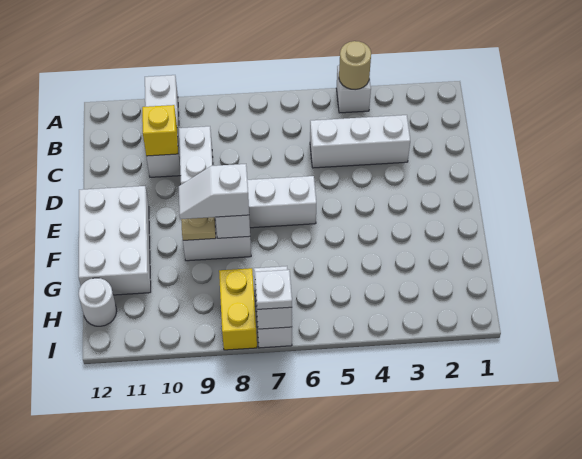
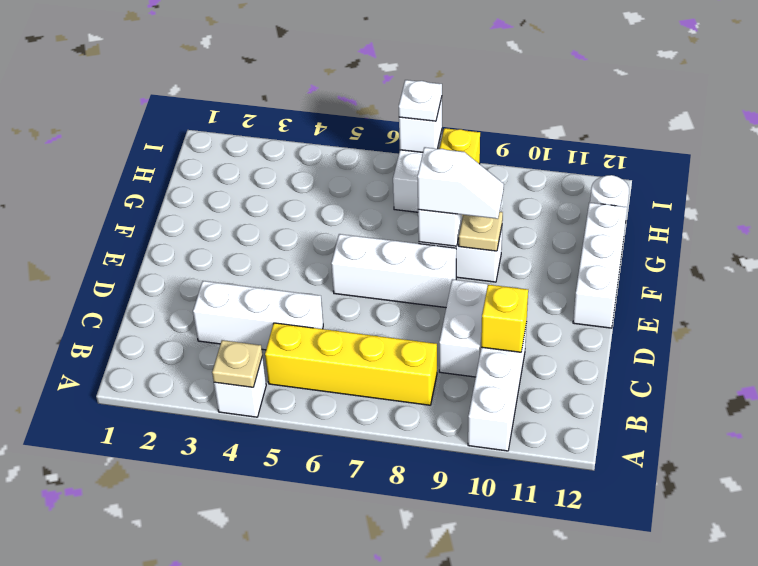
tan 1x1 round brick [339,41,371,90] -> tan 1x1 plate [212,340,262,387]
none -> yellow 1x4 brick [265,323,437,405]
white 2x3 brick [79,186,151,295] -> white 1x3 brick [573,203,627,328]

